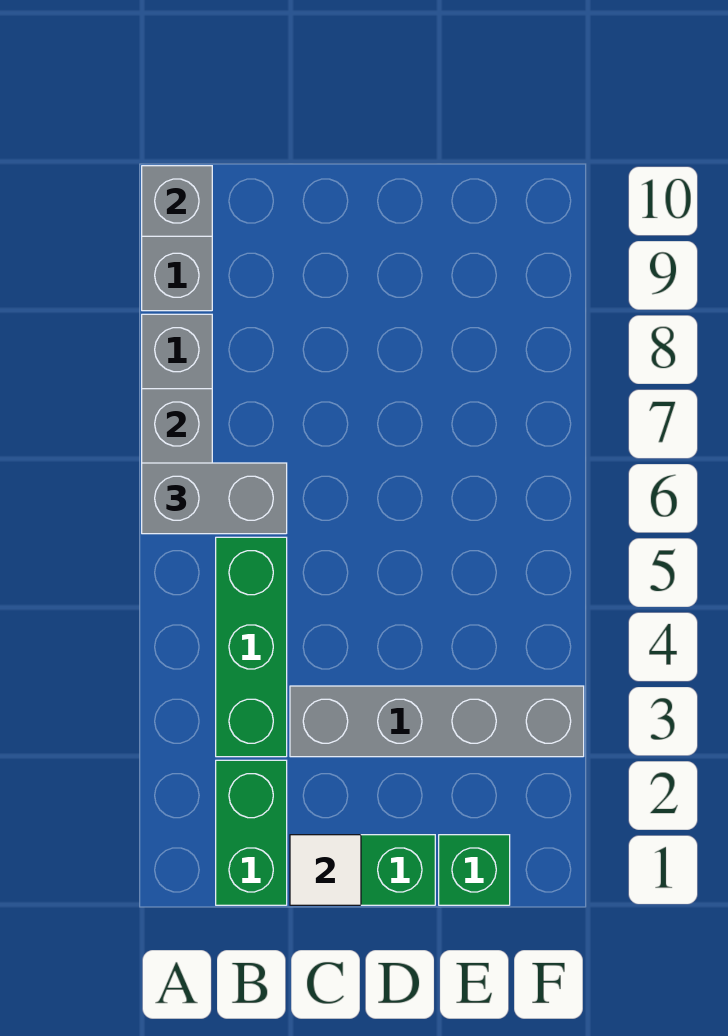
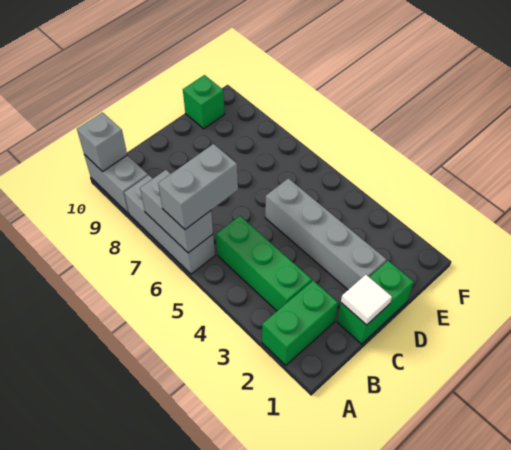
green 1x2 brick [216,760,287,905] -> green 1x2 brick turned to [262,281,338,365]
grey 1x4 brick [290,686,584,757] -> grey 1x4 brick turned to [265,178,387,290]
green 1x1 brick [439,835,510,905] -> green 1x1 brick moved to [183,75,225,129]

